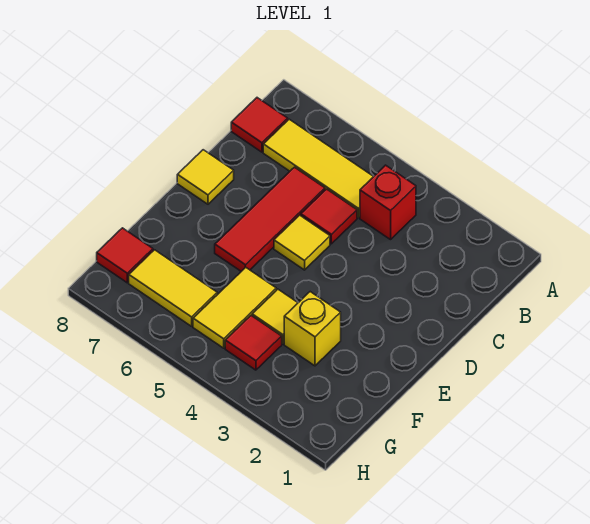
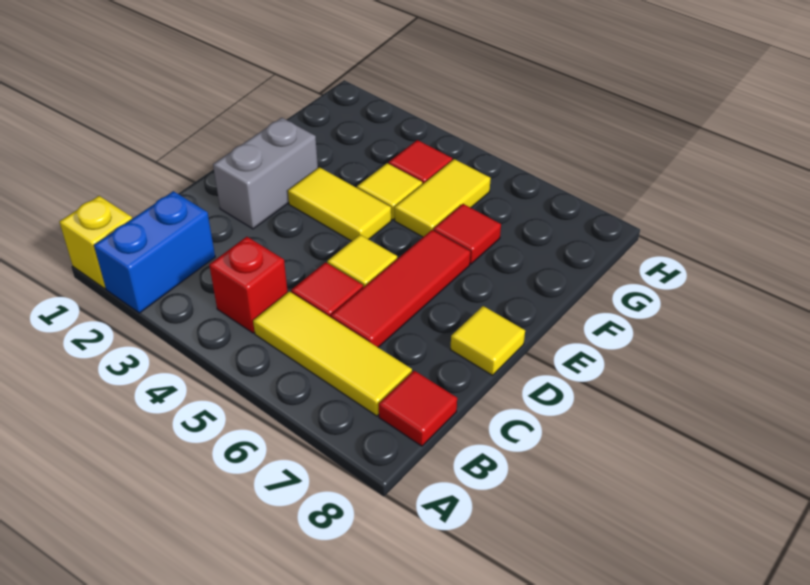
none -> blue 1x2 brick [94,191,215,313]
none -> grey 1x2 brick [213,118,318,229]
yellow 1x1 brick [284,292,341,366] -> yellow 1x1 brick moved to [59,196,132,288]
yellow 1x2 tile [129,250,217,326] -> yellow 1x2 tile moved to [288,167,391,241]
red 1x1 tile [97,228,153,283] -> red 1x1 tile moved to [433,204,501,264]

